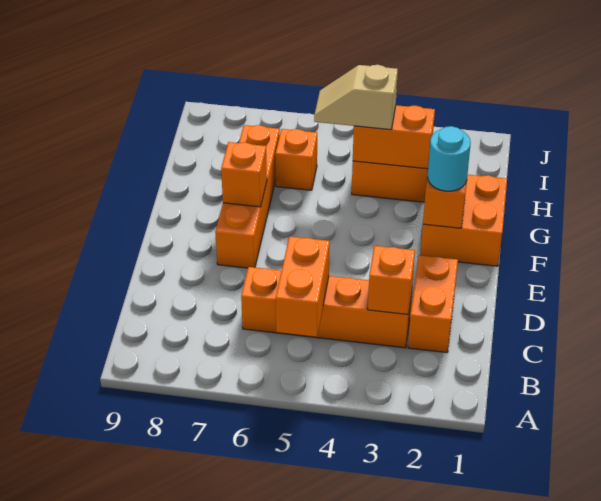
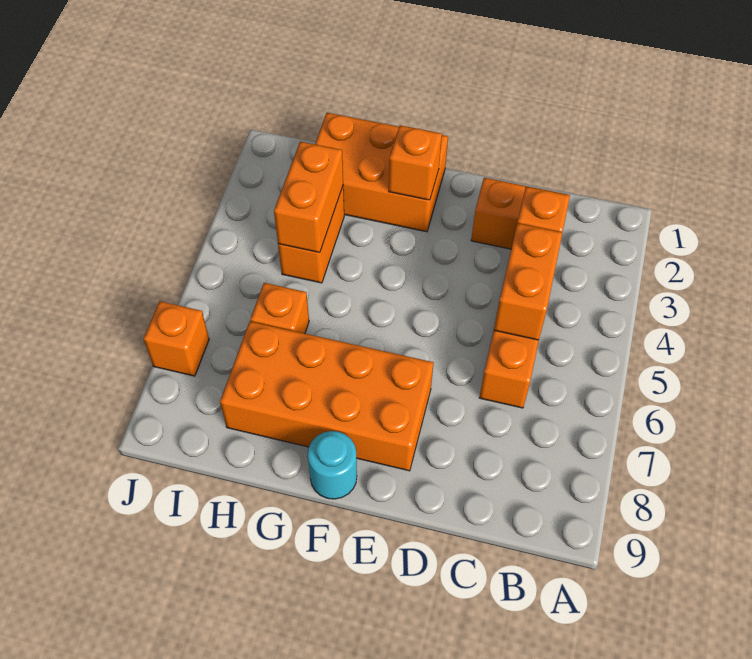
orange 1x2 brick [276,236,330,337] -> orange 1x2 brick turned to [494,223,562,340]
orange 1x4 brick [215,125,280,268] -> orange 2x4 brick [220,321,434,471]
orange 2x2 brick [421,175,507,266] -> orange 2x3 brick [315,113,448,232]
cyan 1x1 round brick [428,126,471,191] -> cyan 1x1 round brick moved to [308,431,357,499]
orange 1x1 brick [221,142,267,207] -> orange 1x1 brick moved to [144,301,209,376]
tan 1x2 slope [314,65,398,130] -> none

